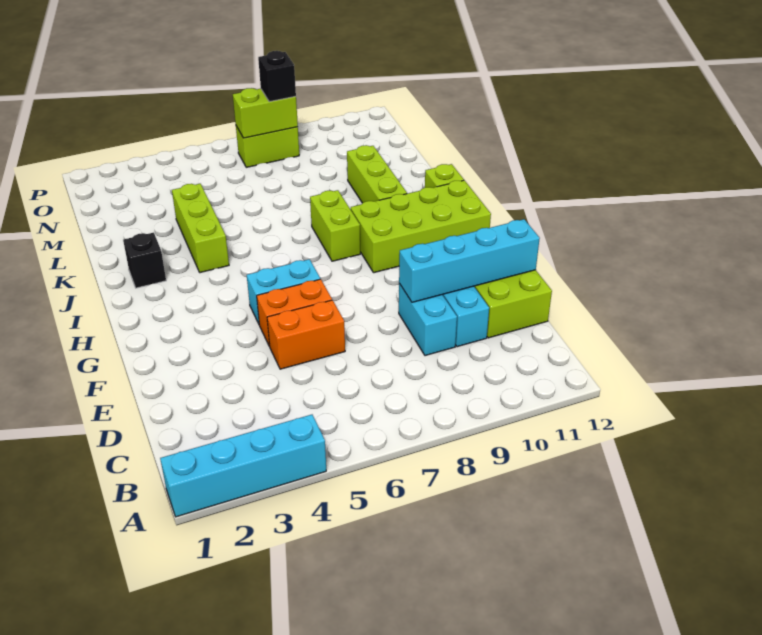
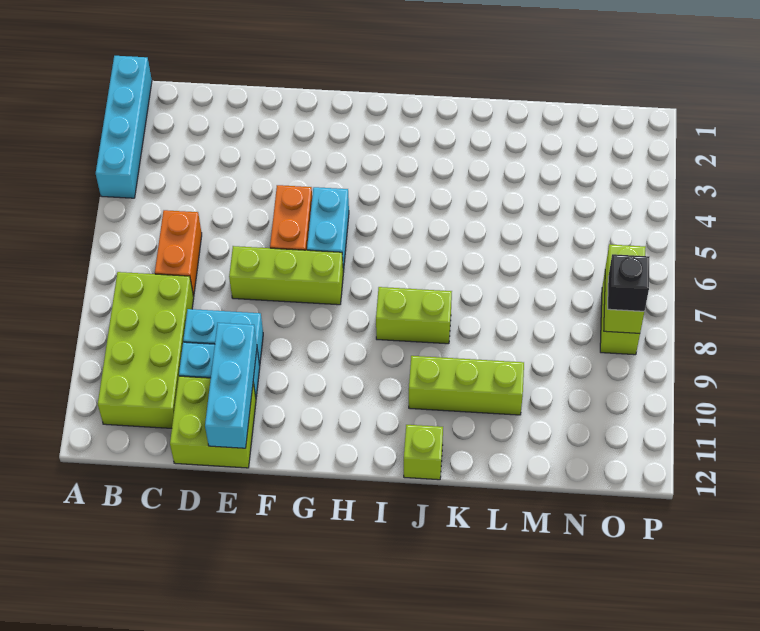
orange 1x2 brick [267,300,345,369] -> orange 1x2 brick moved to [155,210,202,296]
cyan 1x4 brick [399,219,540,302] -> cyan 1x3 brick [205,323,257,448]
lime 2x4 brick [351,180,491,273] -> lime 2x4 brick moved to [98,272,194,428]
black 1x1 brick [123,233,166,288] -> none
lime 1x3 brick [172,184,229,273] -> lime 1x3 brick moved to [229,246,343,305]

